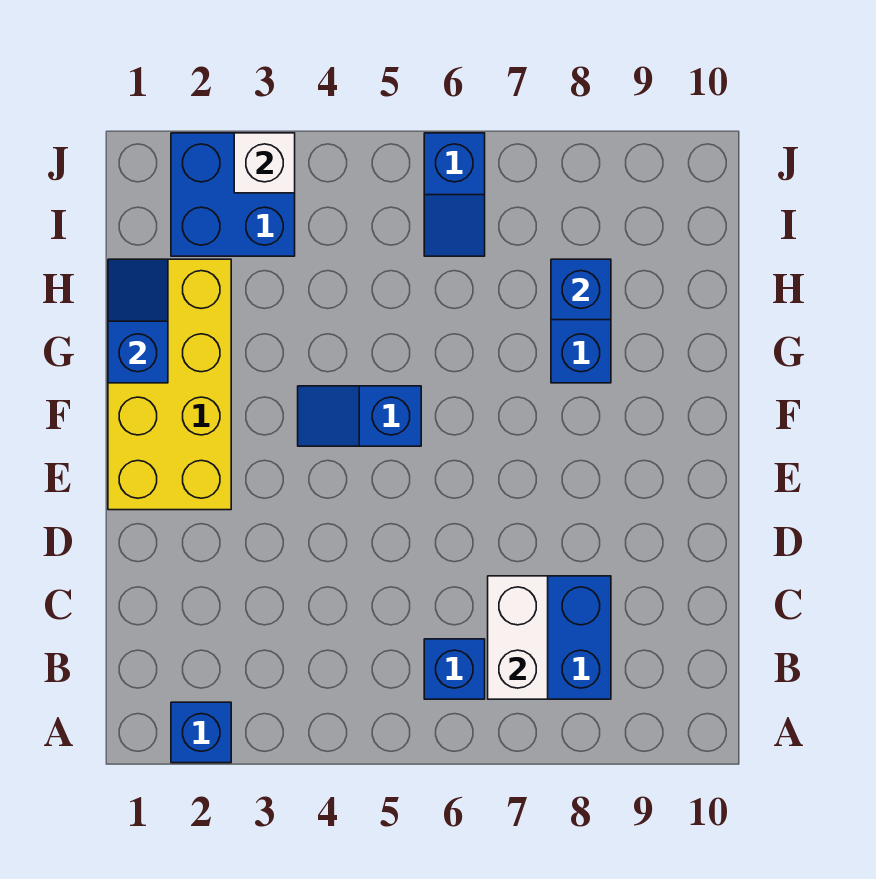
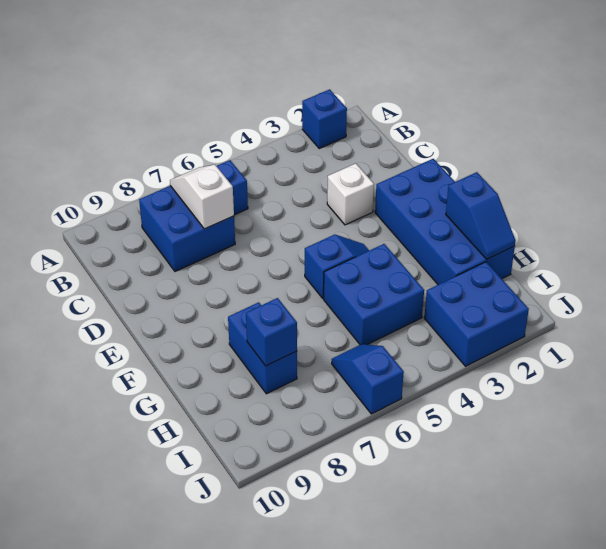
white 1x2 brick [488,576,548,699] -> white 1x2 slope [170,165,234,229]
yellow 2x4 brick [108,259,231,510] -> blue 2x4 brick [375,159,515,285]
none -> blue 2x2 brick [324,244,424,345]
white 1x1 brick [234,133,295,193] -> white 1x1 brick moved to [327,163,374,225]

